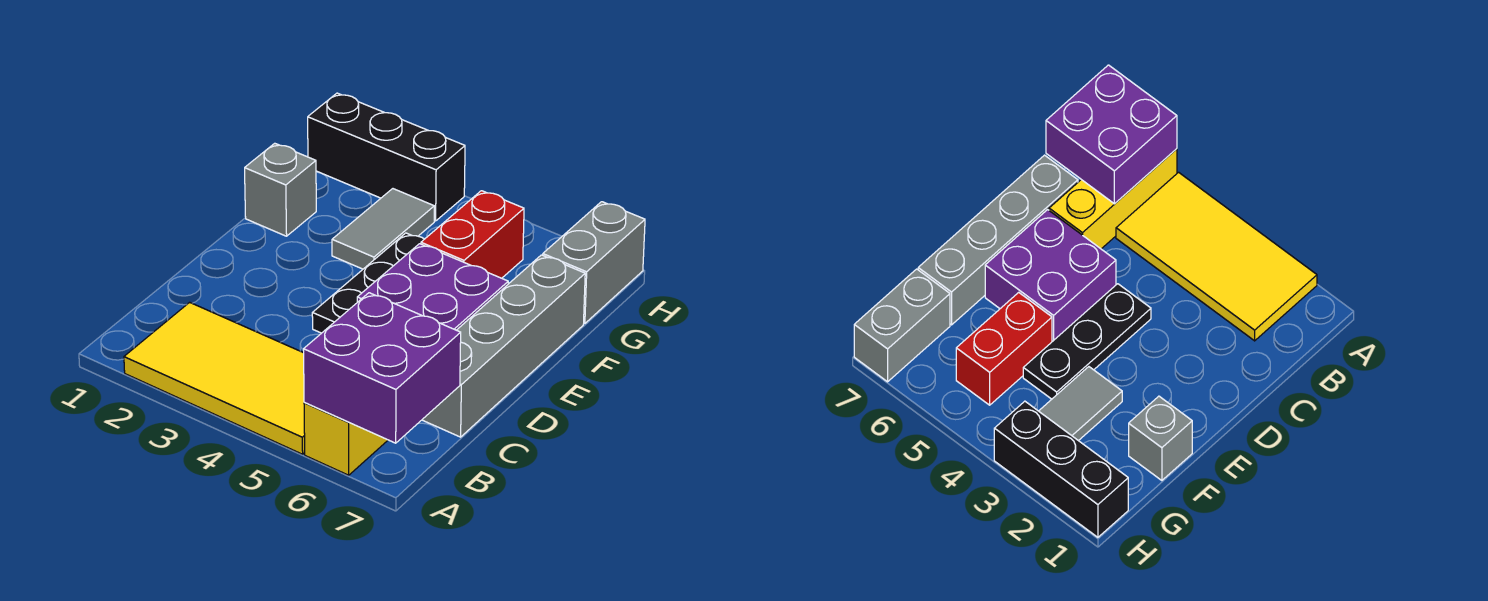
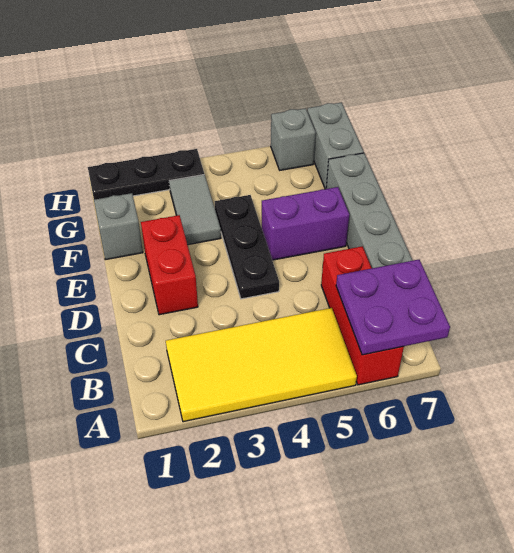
yellow 1x3 brick [304,403,388,475] -> red 1x3 brick [321,246,404,385]
purple 2x2 brick [304,293,461,443] -> purple 2x2 plate [336,260,450,355]
purple 2x2 brick [357,244,508,330] -> purple 1x2 brick [262,187,349,260]
red 1x2 brick [421,191,524,278] -> red 1x2 brick moved to [141,215,198,315]
black 1x3 brick [308,93,465,221] -> black 1x3 plate [88,149,204,200]
none -> grey 1x1 brick [271,108,316,170]

